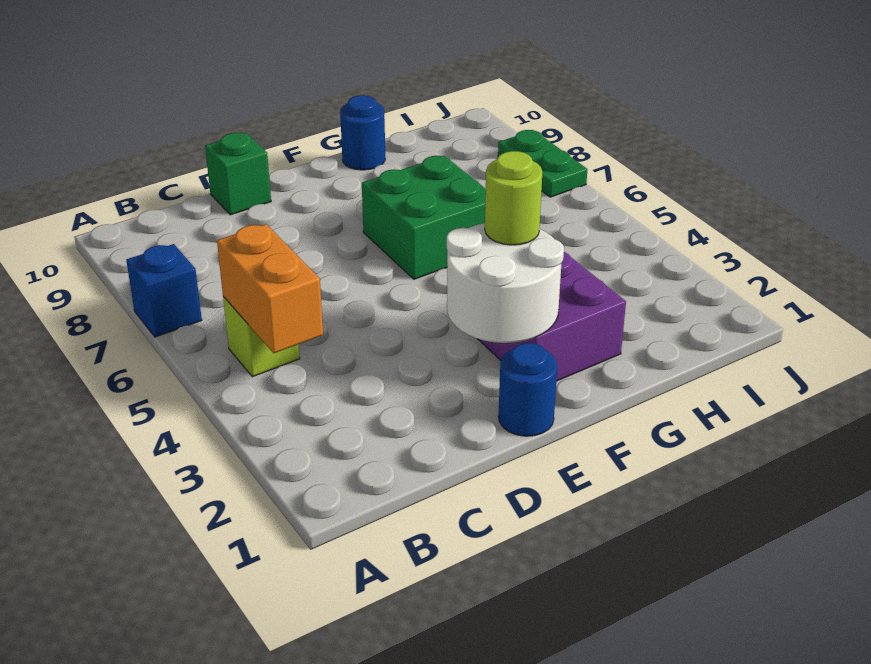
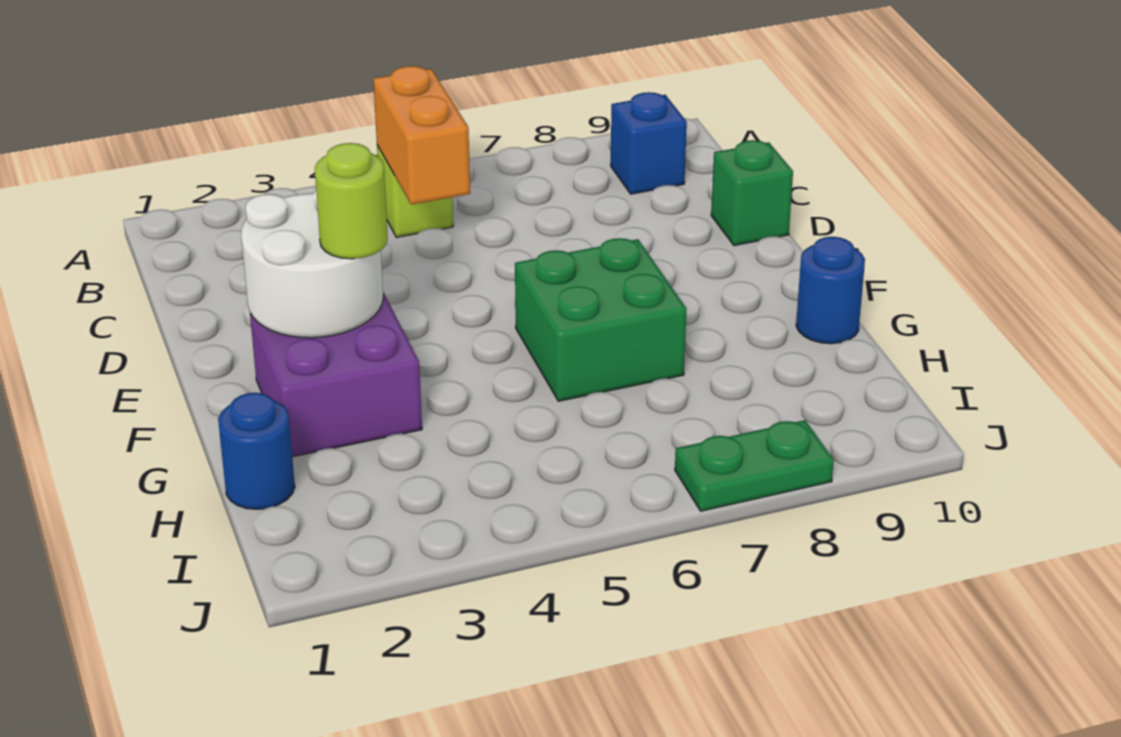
blue 1x1 brick [126,244,202,337] -> blue 1x1 brick moved to [611,92,687,194]
orange 1x2 brick [217,224,323,353] -> orange 1x2 brick turned to [373,66,470,205]
blue 1x1 round brick [498,343,557,436] -> blue 1x1 round brick moved to [218,393,295,509]

